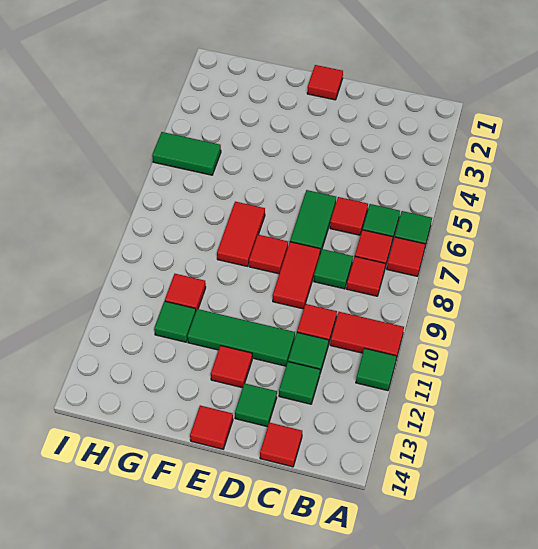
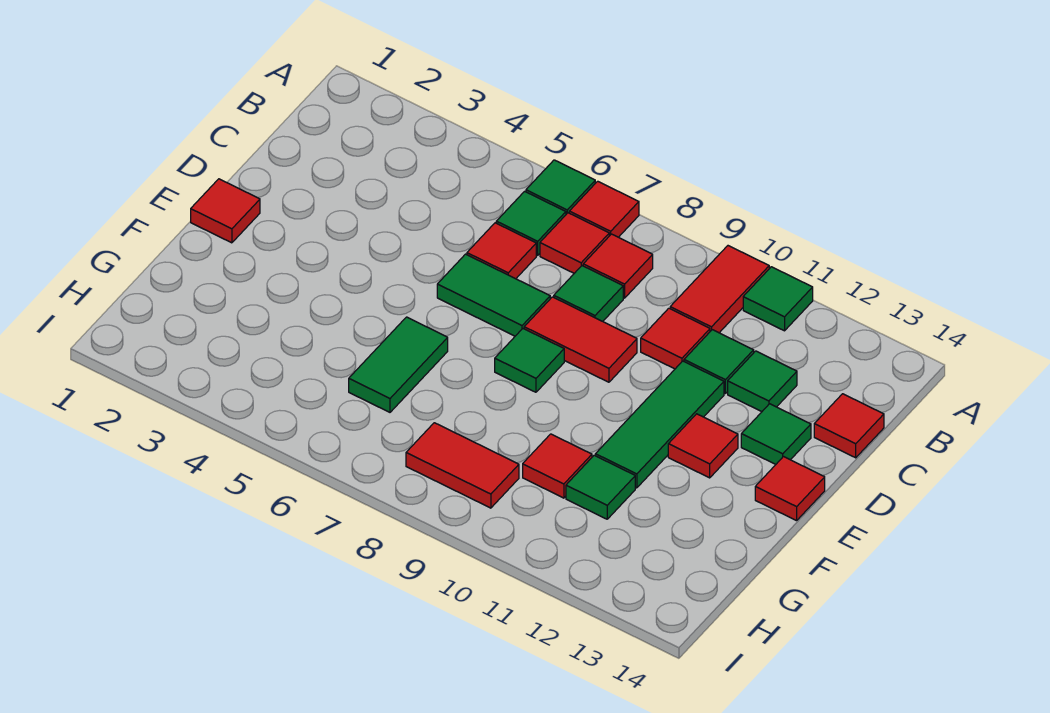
red 1x1 tile [249,235,288,274] -> green 1x1 tile [495,329,564,392]
red 1x2 tile [217,202,265,266] -> red 1x2 tile moved to [406,423,519,508]
green 1x2 tile [152,132,221,175] -> green 1x2 tile moved to [349,317,448,412]

